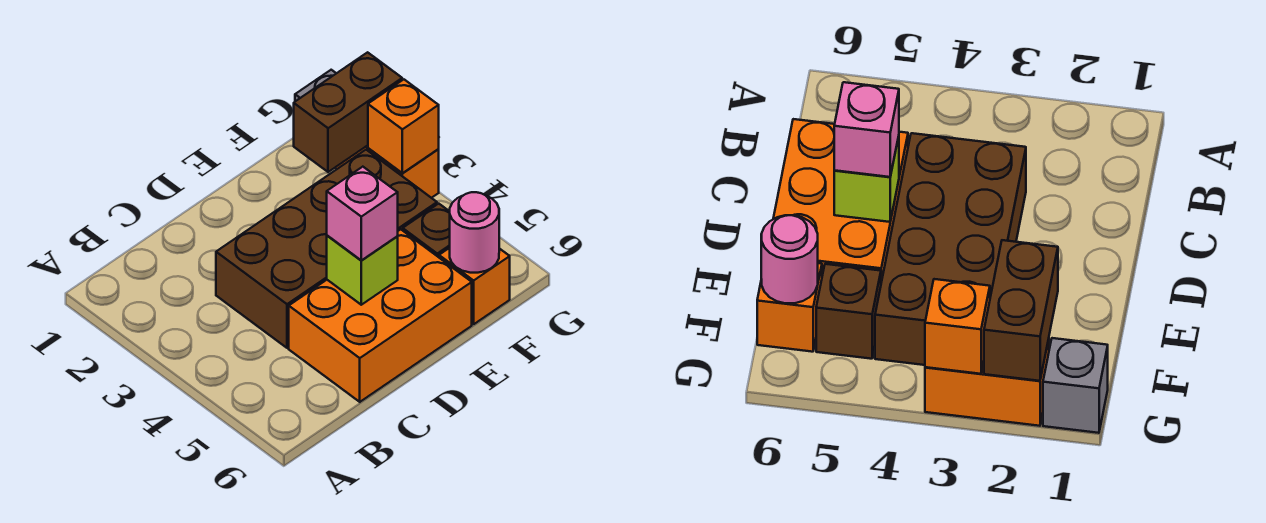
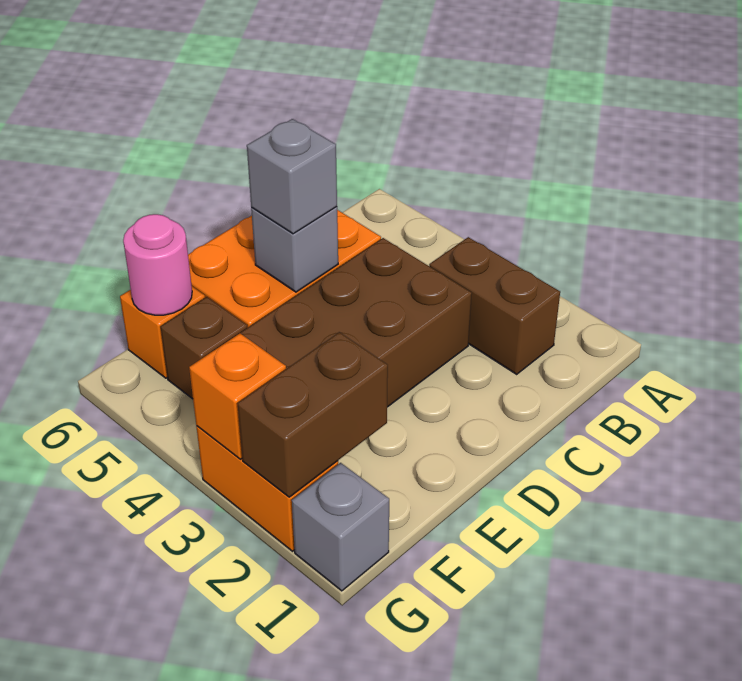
none -> brown 1x2 brick [429,237,560,374]
lime 1x1 brick [327,236,398,305] -> grey 1x1 brick [251,207,338,292]
pink 1x1 brick [327,167,398,261] -> grey 1x1 brick [247,119,337,234]

